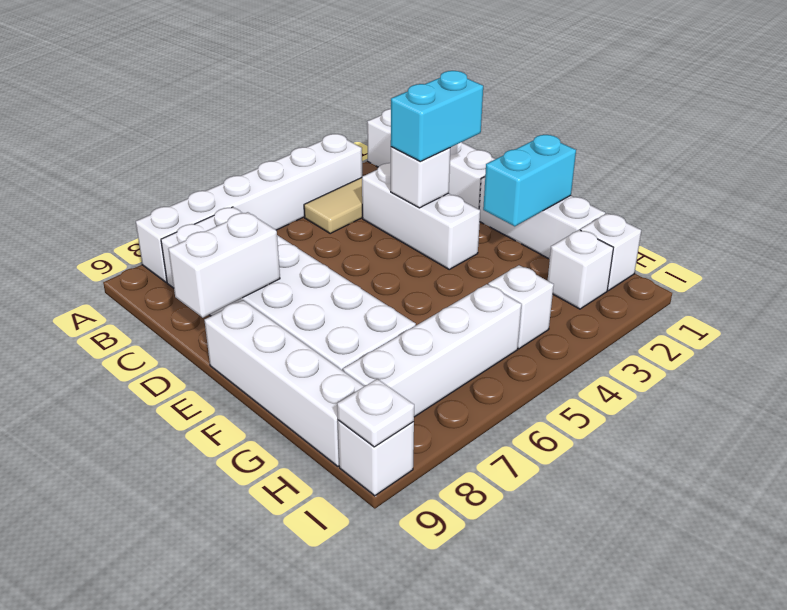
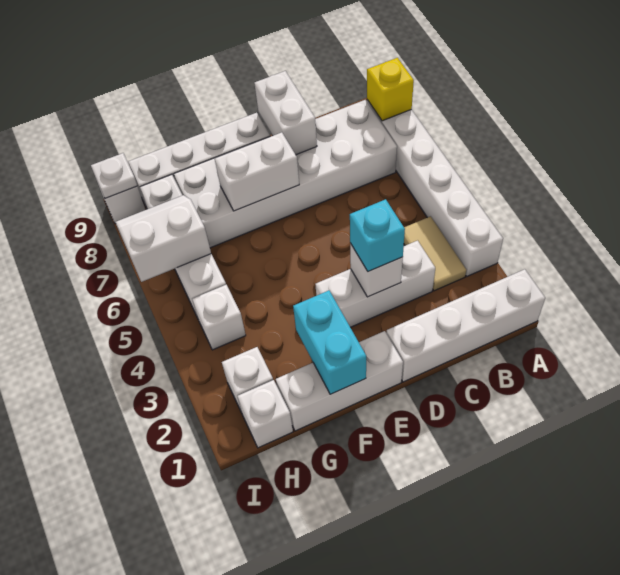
none -> yellow 1x1 brick [367,58,414,121]
cyan 1x2 brick [391,71,483,161] -> cyan 1x1 brick [350,199,405,272]
none -> white 1x2 brick [215,132,299,211]
none -> white 2x2 slope [115,195,211,282]

